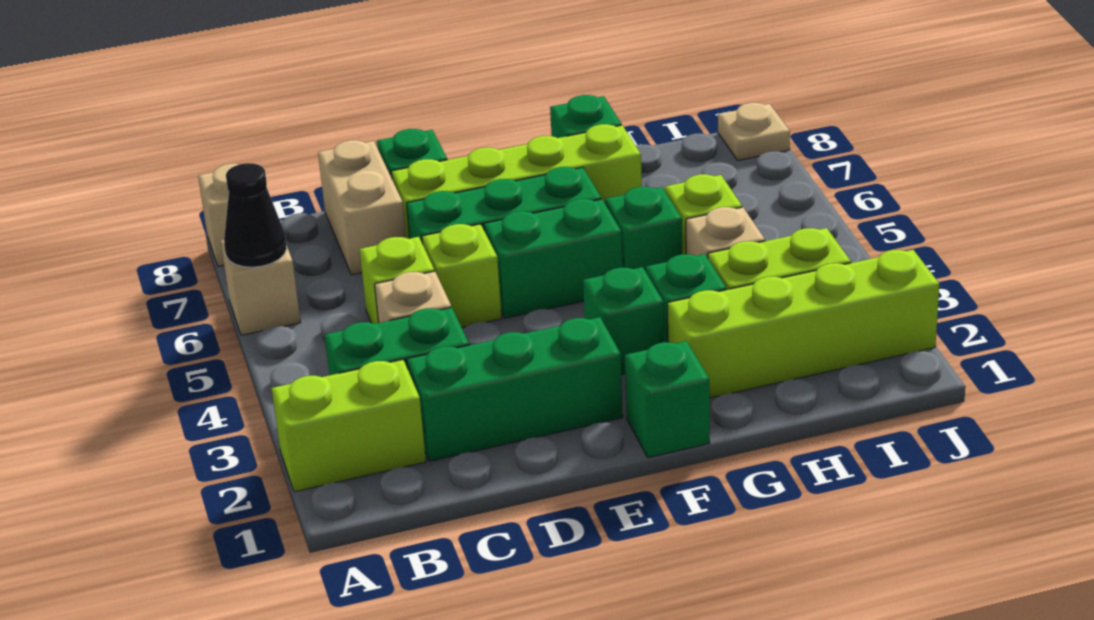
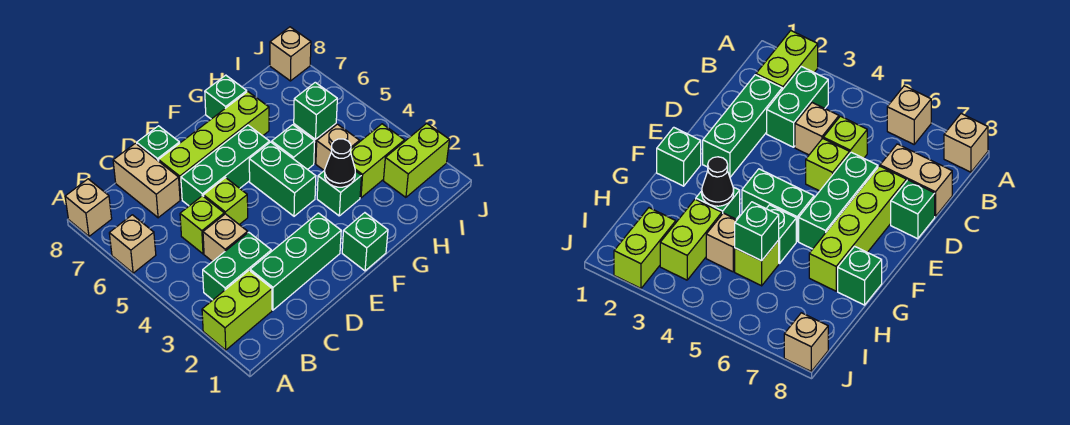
black 1x1 cone [224,163,287,267] -> black 1x1 cone moved to [325,139,355,187]
green 1x2 brick [484,199,622,318] -> green 1x2 brick turned to [249,142,316,216]
green 1x1 brick [583,267,664,375] -> green 1x1 brick moved to [294,82,337,139]
lime 1x4 brick [667,250,939,398] -> lime 1x2 brick [383,123,449,197]
tan 1x1 plate [718,103,790,161] -> tan 1x1 brick [270,27,311,81]

